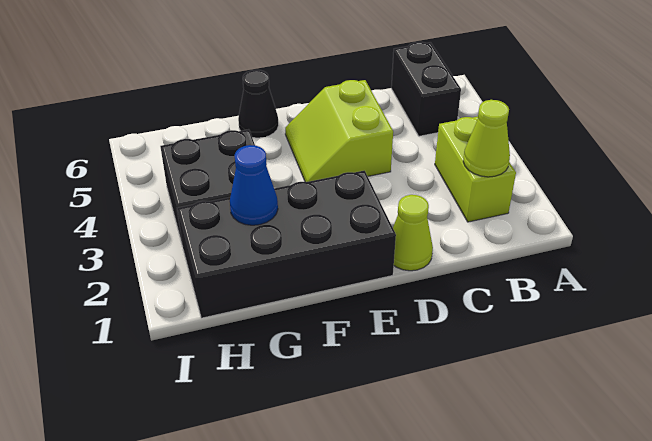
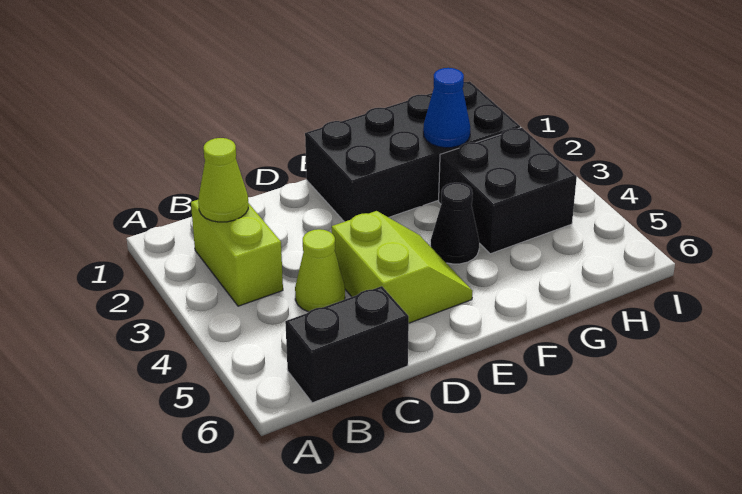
black 1x2 brick [391,42,461,136] -> black 1x2 brick turned to [285,286,409,403]
lime 1x1 cone [393,195,433,271] -> lime 1x1 cone moved to [295,229,345,312]
black 1x1 cone [238,70,279,138] -> black 1x1 cone moved to [431,183,479,264]

